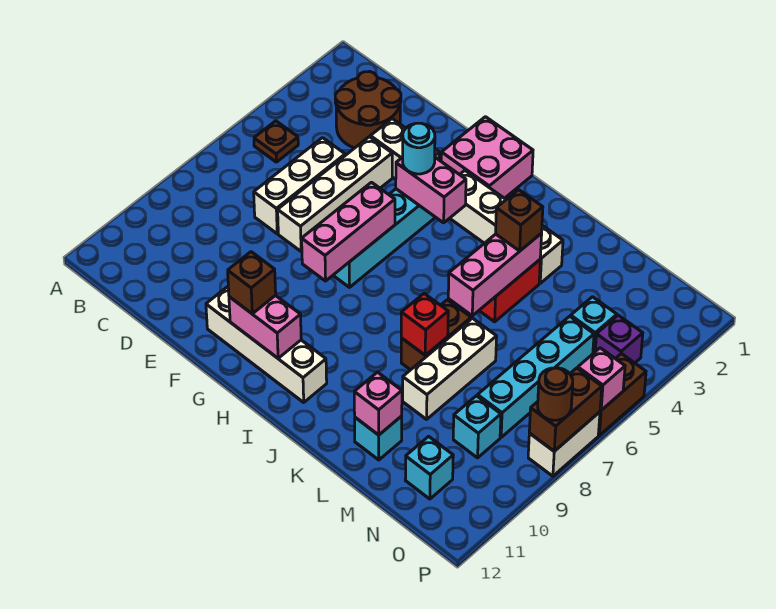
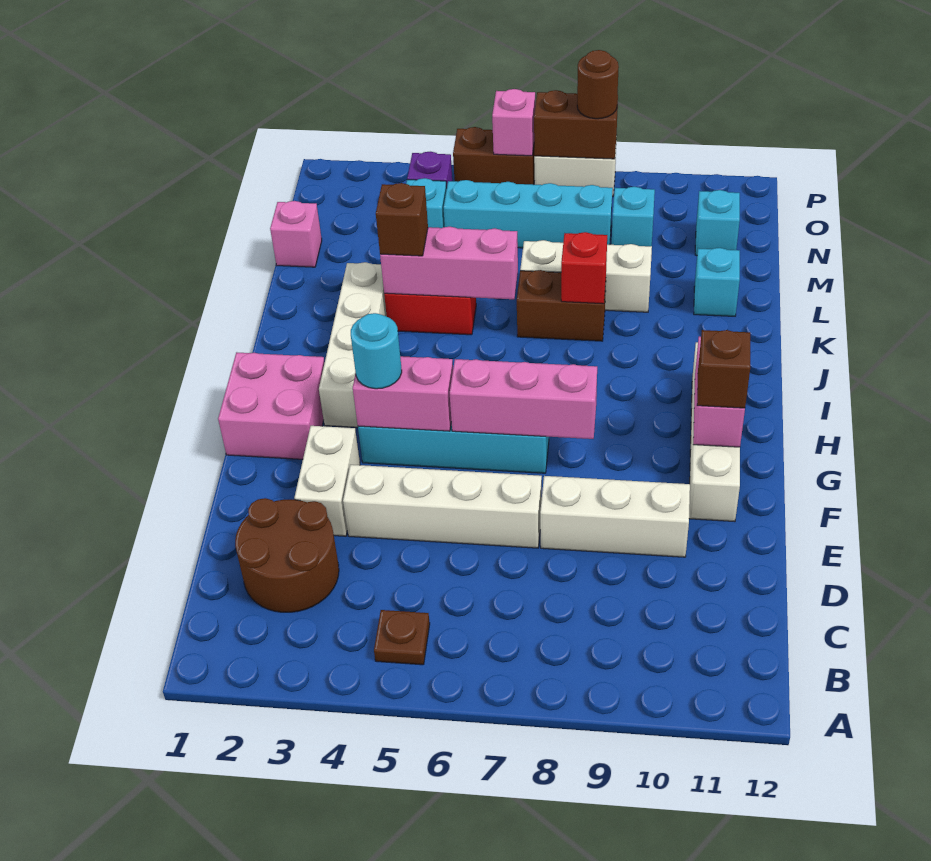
white 1x3 brick [254,138,345,234] -> white 1x3 brick moved to [540,476,690,557]
pink 1x2 brick [396,157,466,223] -> pink 1x2 brick turned to [353,356,453,431]
pink 1x1 brick [354,372,402,435] -> pink 1x1 brick moved to [270,201,322,267]

